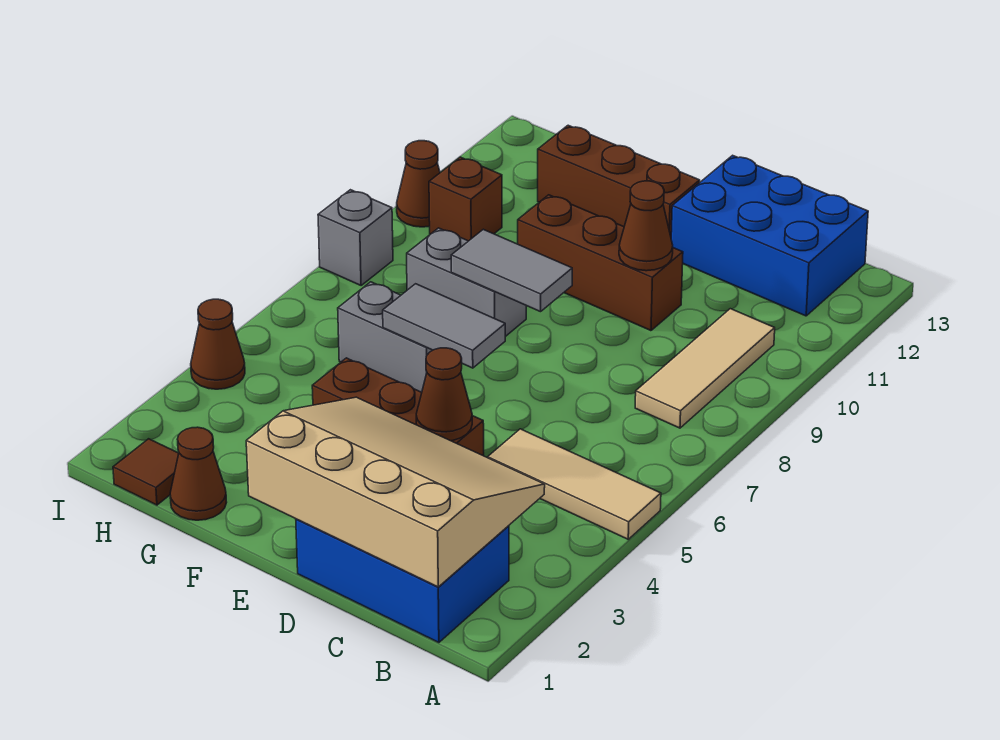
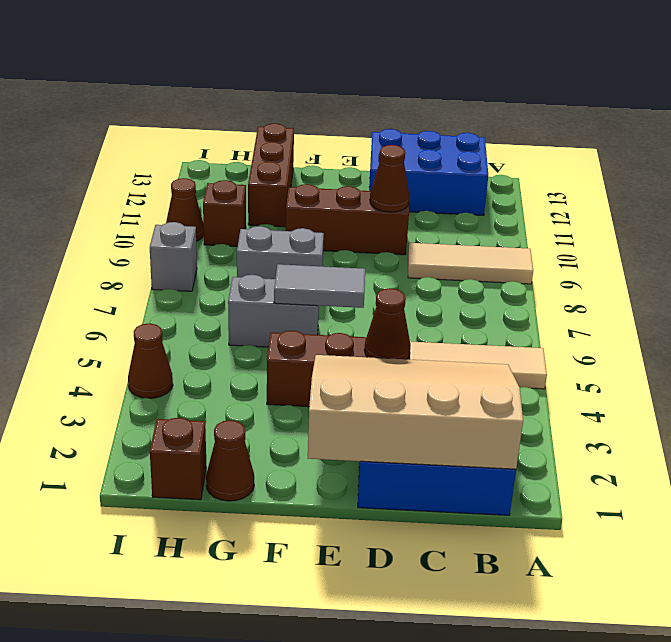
tan 1x3 tile [635,309,775,428] -> tan 1x3 tile turned to [408,243,533,284]
grey 1x2 tile [451,229,572,312] -> none
brown 1x3 brick [538,125,700,236] -> brown 1x3 brick turned to [248,123,294,227]
brown 1x1 tile [113,439,179,505] -> brown 1x1 brick [150,418,206,500]

